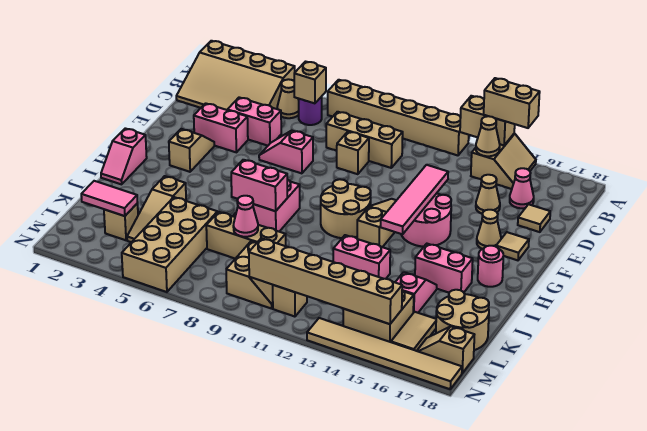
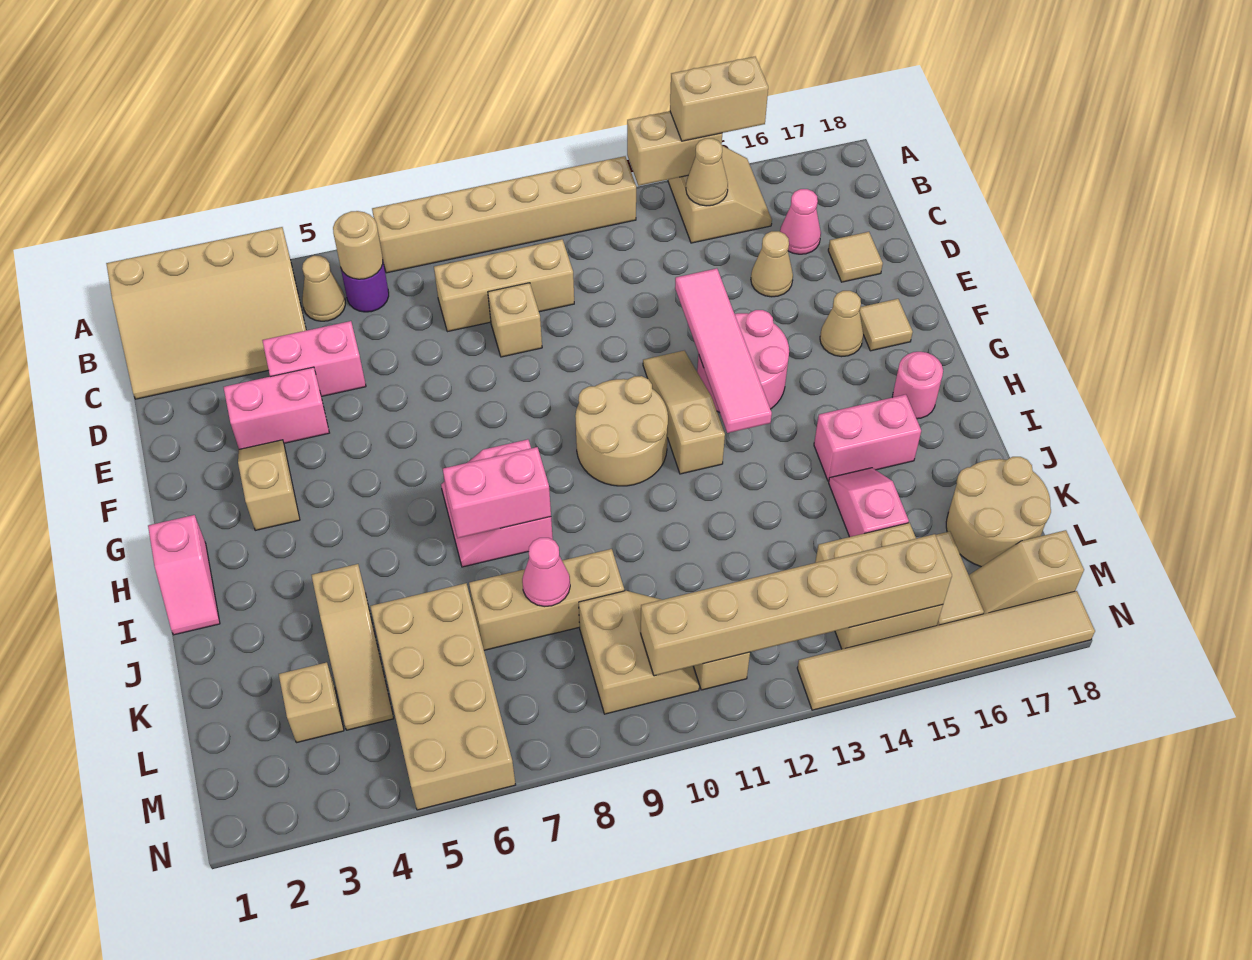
tan 1x1 brick [294,62,326,103] -> tan 1x1 round brick [333,211,383,279]
pink 1x2 slope [259,130,313,173] -> none
pink 1x2 brick [333,235,390,279] -> none
pink 1x2 tile [81,181,138,216] -> none

